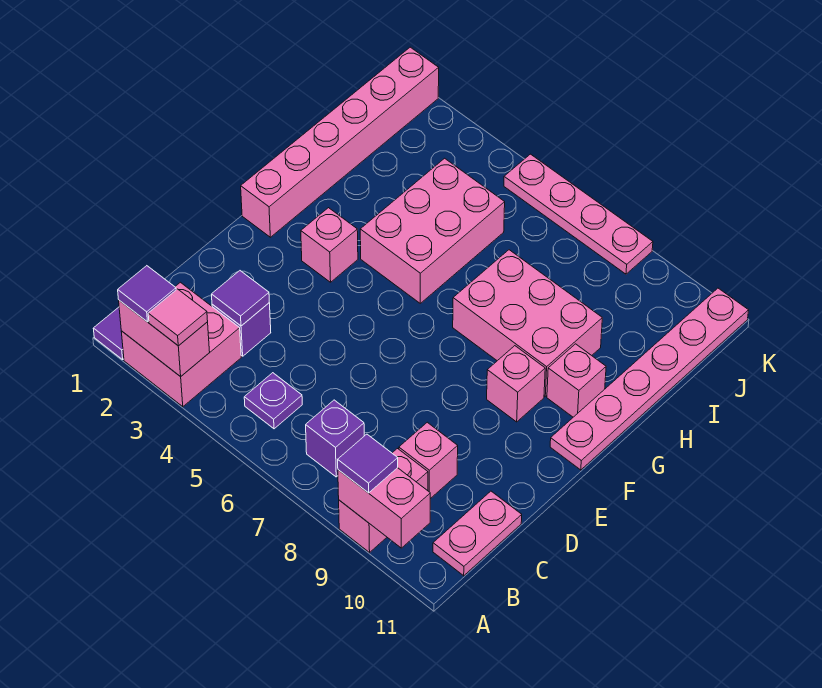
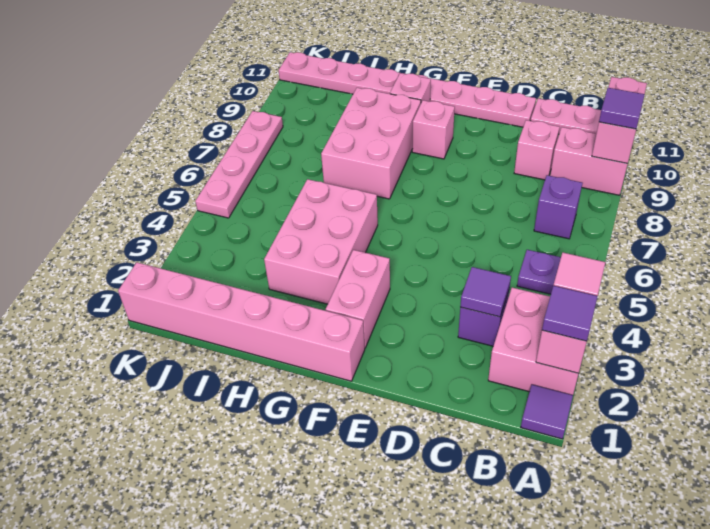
pink 1x1 brick [301,208,358,282] -> pink 1x2 brick [326,250,390,348]
pink 1x6 plate [550,288,749,470] -> pink 1x8 plate [278,52,536,127]
pink 2x3 brick [360,158,505,303] -> pink 2x3 brick turned to [264,179,378,304]

